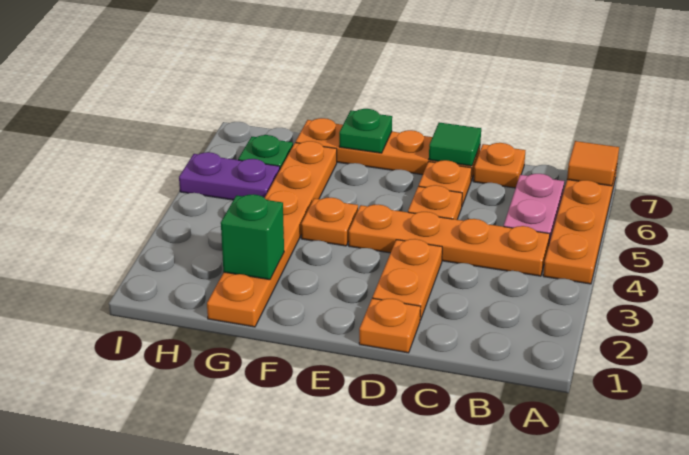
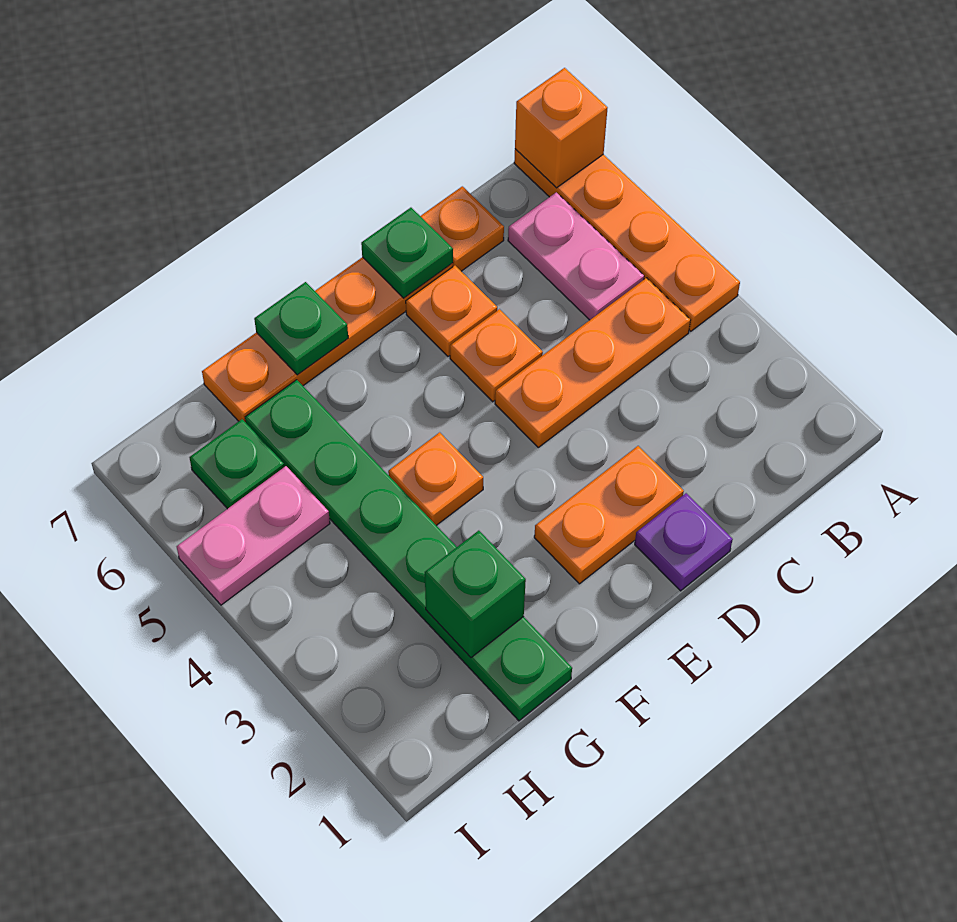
orange 1x1 tile [567,141,619,186] -> orange 1x1 brick [515,68,607,188]
orange 1x4 plate [349,205,550,276] -> orange 1x3 plate [495,278,690,447]
orange 1x1 plate [359,298,421,353] -> purple 1x1 plate [635,493,733,591]
orange 1x2 plate [372,239,442,320] -> orange 1x2 plate turned to [534,446,684,584]
green 1x1 tile [429,123,481,166] -> green 1x1 plate [361,208,453,298]
orange 1x6 plate [207,141,337,327] -> green 1x6 plate [245,380,572,721]
purple 1x2 plate [179,152,280,200] -> pink 1x2 plate [177,466,330,605]

